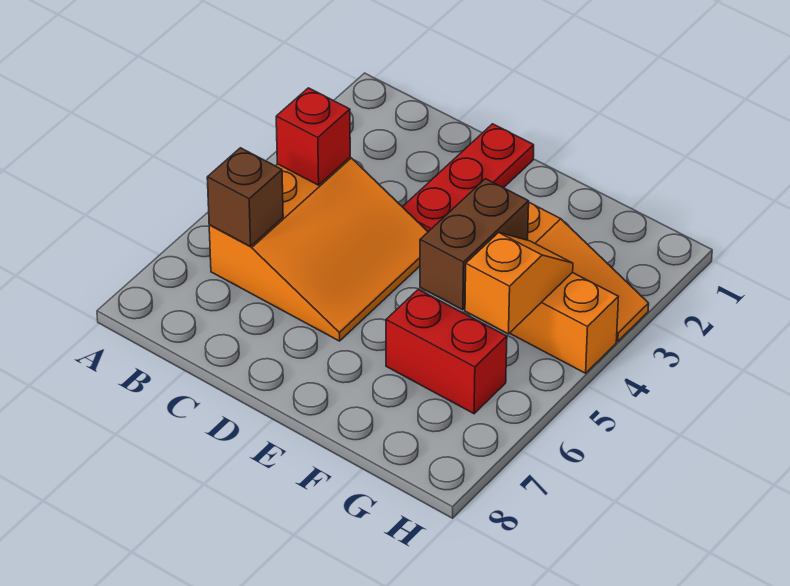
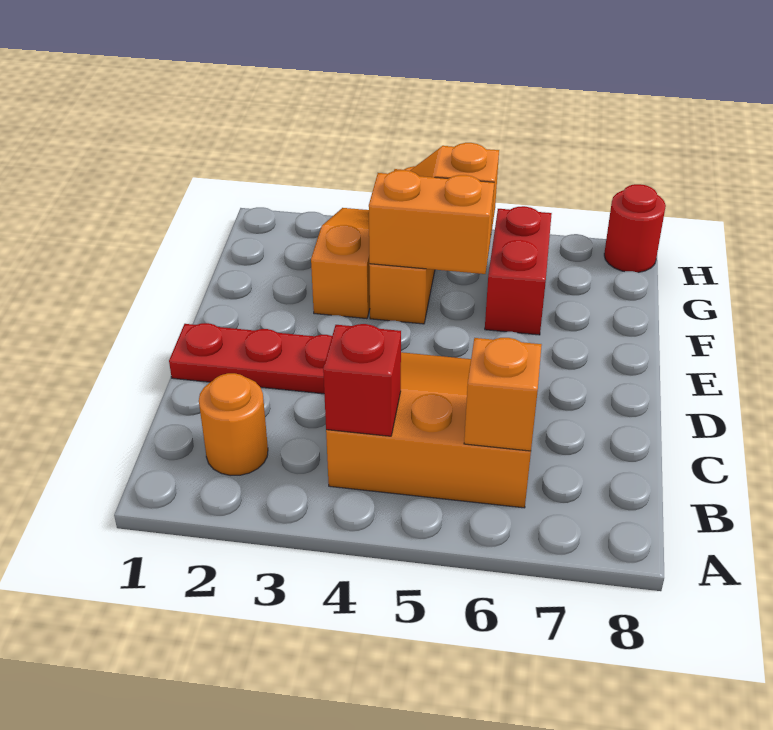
none -> orange 1x1 round brick [199,373,268,476]
brown 1x1 brick [207,148,283,246] -> orange 1x1 brick [464,338,542,451]
brown 1x2 brick [420,179,529,310] -> orange 1x2 brick [369,170,494,274]
none -> red 1x1 round brick [604,184,666,272]

